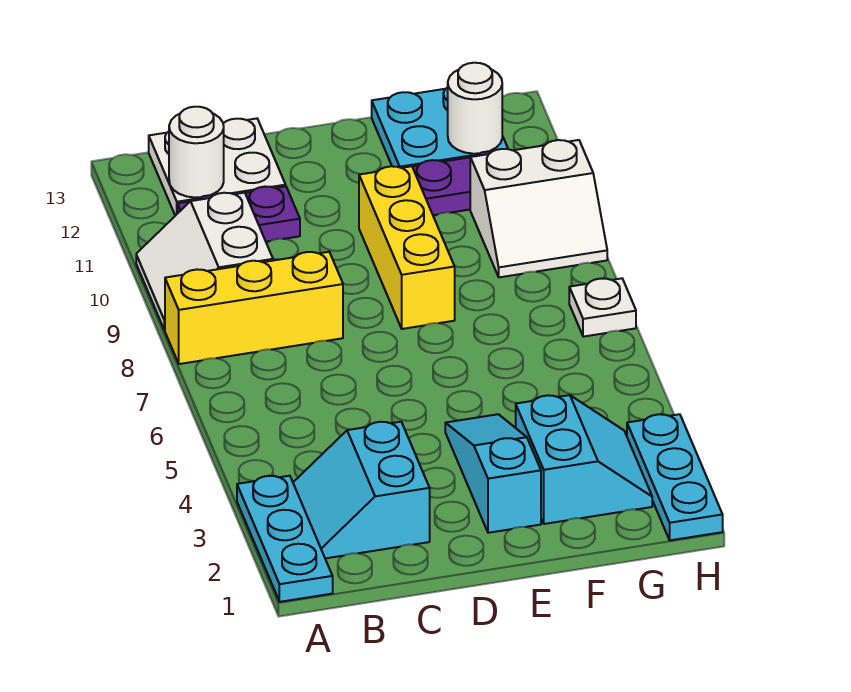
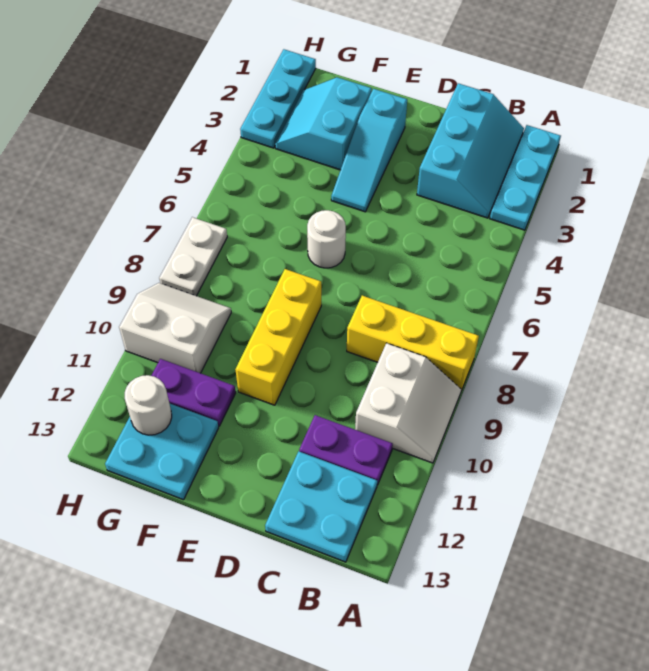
cyan 2x2 slope [293,422,430,558] -> cyan 2x3 slope [417,83,524,218]
white 2x2 plate [149,119,286,216] -> cyan 2x2 plate [265,451,377,562]
white 1x1 round brick [169,107,224,198] -> white 1x1 round brick moved to [307,210,346,268]
white 1x1 plate [569,278,636,337] -> white 1x2 plate [159,217,227,296]

